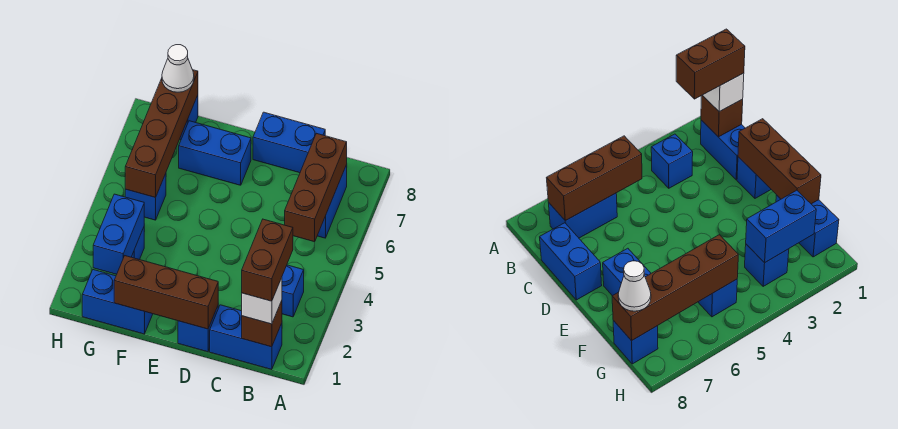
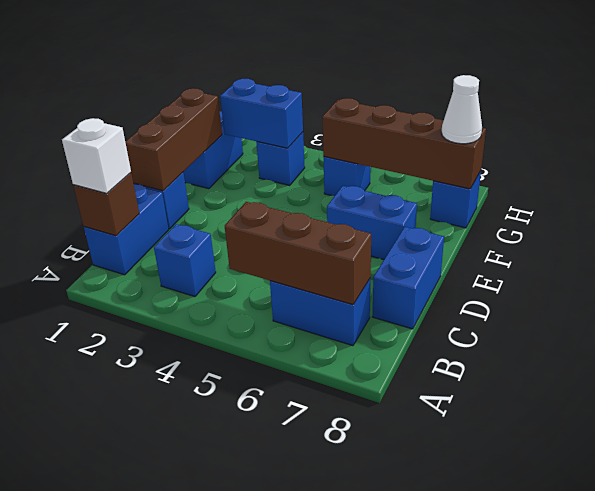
brown 1x2 brick [242,219,293,301] -> none
blue 1x2 brick [179,121,251,185] -> blue 1x2 brick turned to [327,186,417,260]

